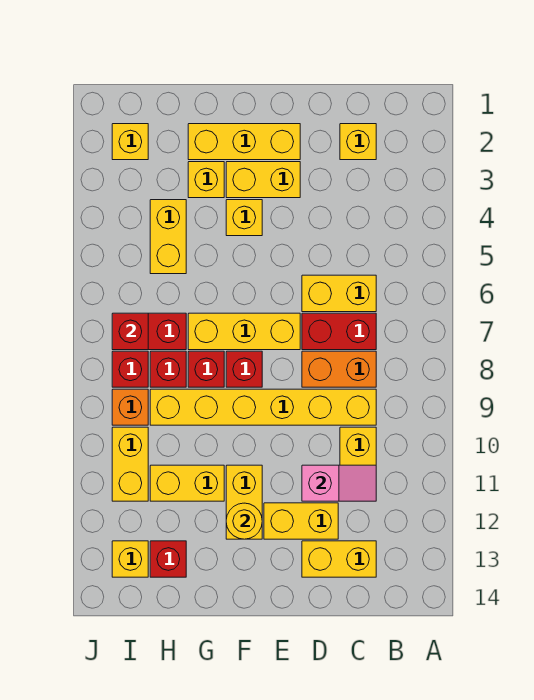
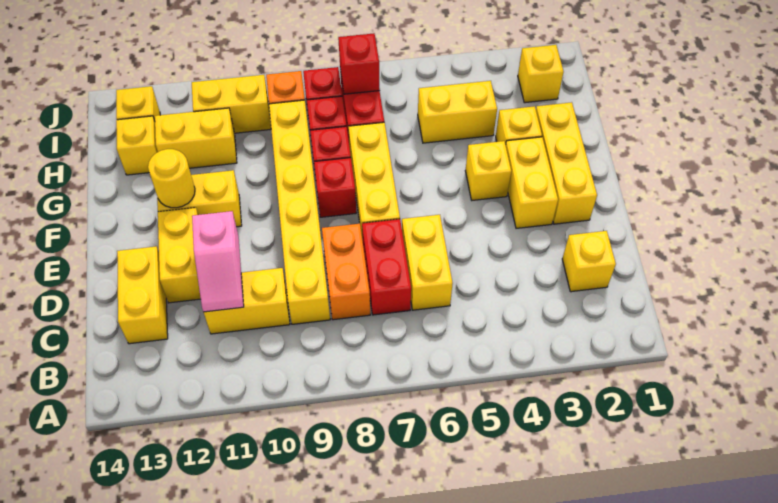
yellow 1x2 brick [150,465,224,501] -> yellow 1x2 brick turned to [155,108,237,168]
red 1x1 brick [150,541,186,577] -> yellow 1x1 brick [116,116,158,175]

